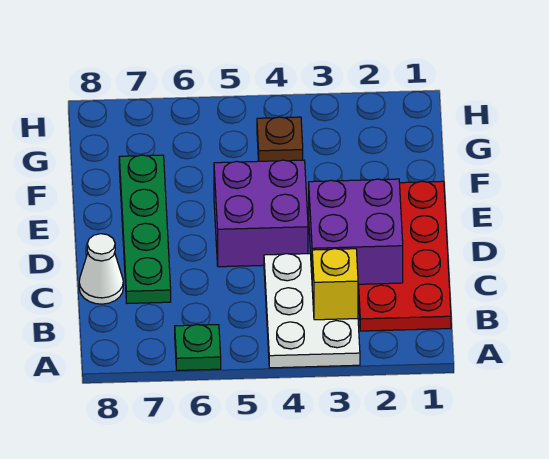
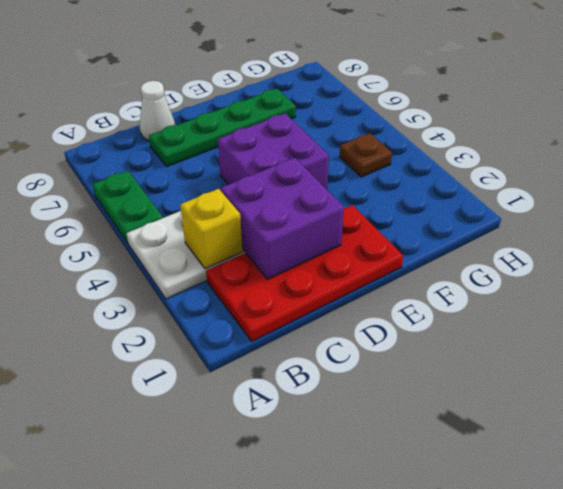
green 1x1 plate [175,325,221,370] -> green 1x2 plate [92,171,163,243]

